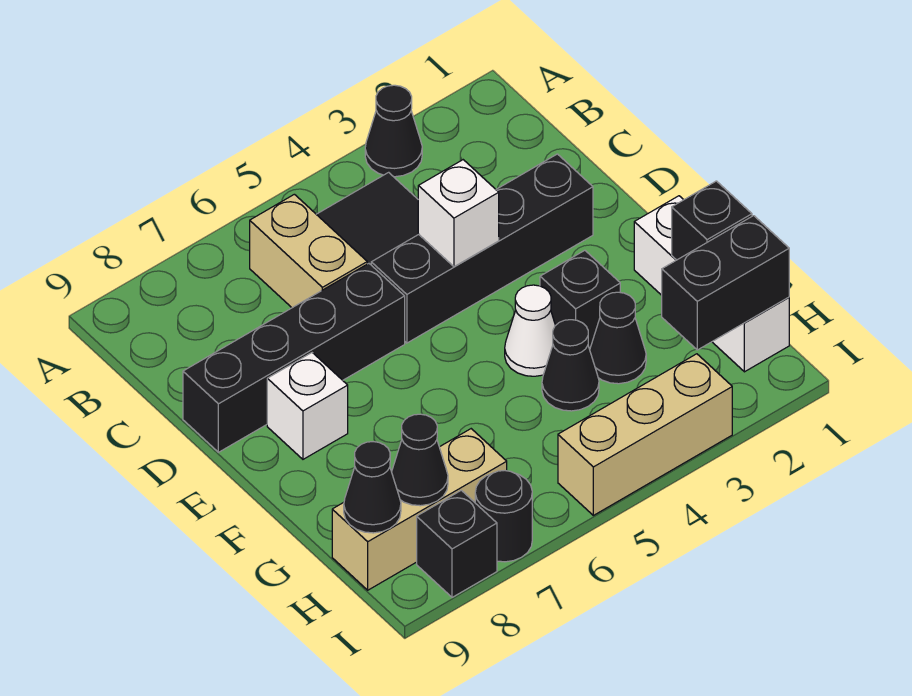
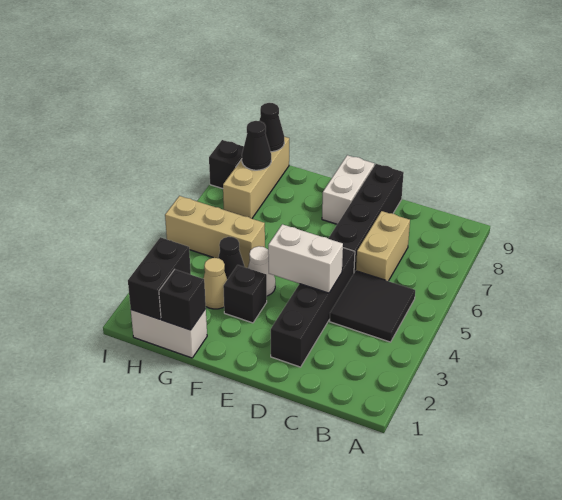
black 1x1 cone [365,85,422,177] -> none
tan 1x2 brick [250,194,367,308] -> tan 1x2 brick turned to [356,211,410,281]
white 1x1 brick [418,160,499,267] -> white 1x2 brick [268,224,343,293]
white 1x1 brick [267,353,348,459] -> white 1x2 brick [322,155,374,224]
white 1x3 brick [634,196,789,372] -> white 1x2 brick [131,309,207,358]
black 1x1 cone [590,292,646,384] -> tan 1x1 cone [203,258,227,309]
tan 1x3 brick [558,354,732,515] -> tan 1x3 brick turned to [165,196,265,268]
black 1x1 round brick [475,470,532,562] -> none

